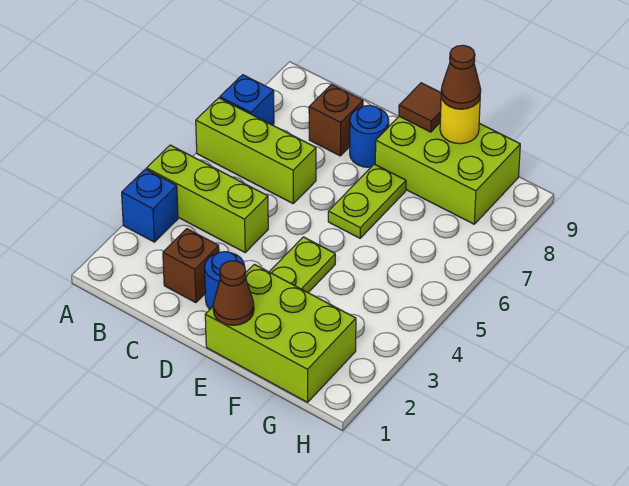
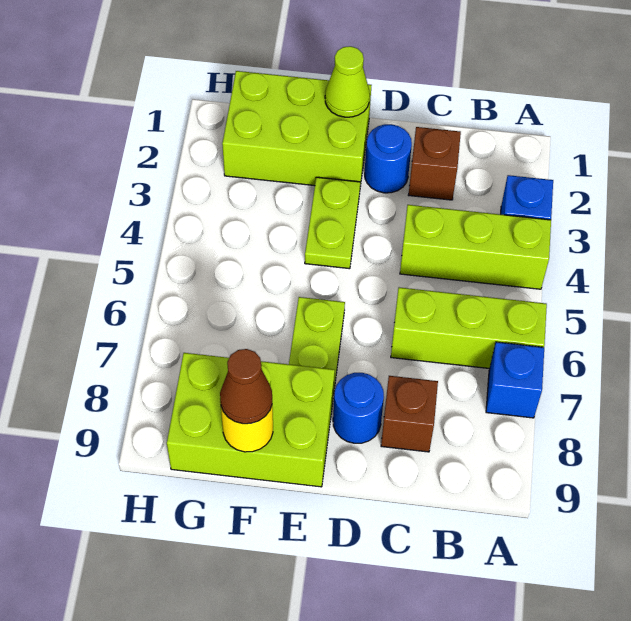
brown 1x1 cone [213,261,254,325] -> lime 1x1 cone [325,46,370,117]
brown 1x1 tile [399,83,441,132] -> none

